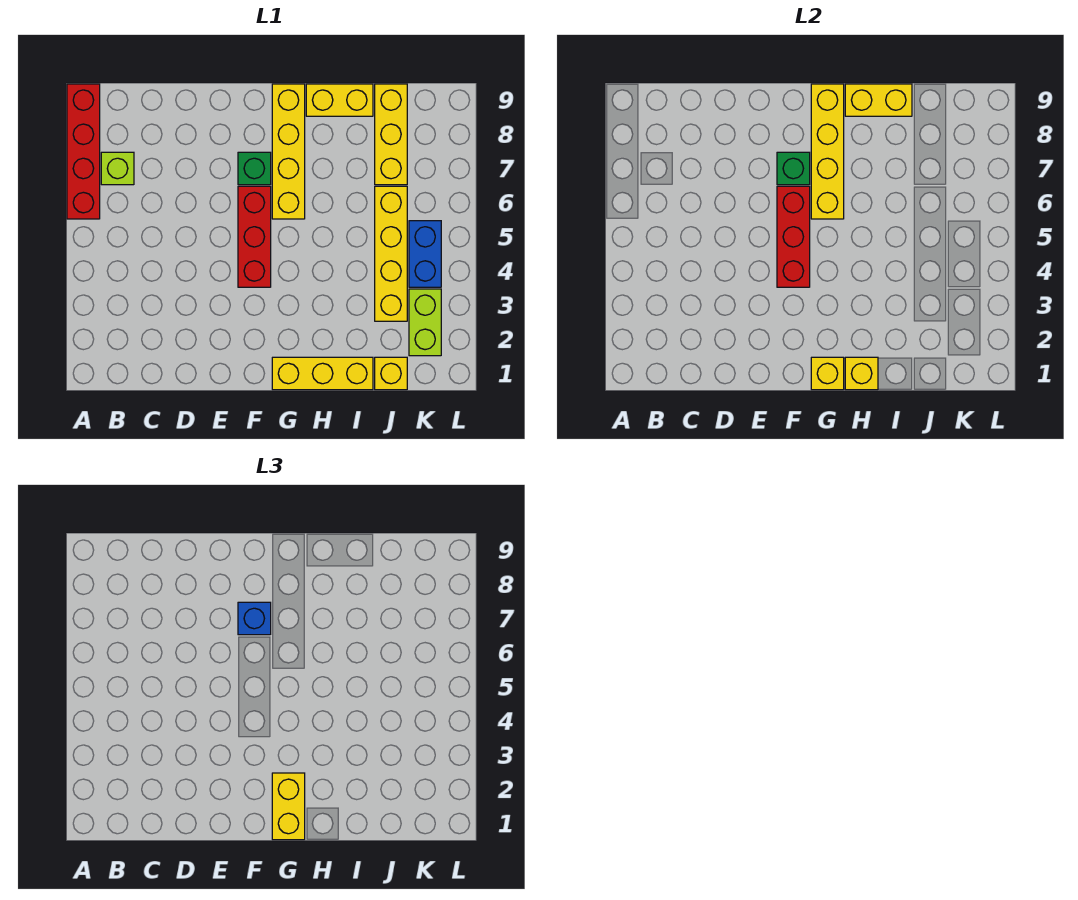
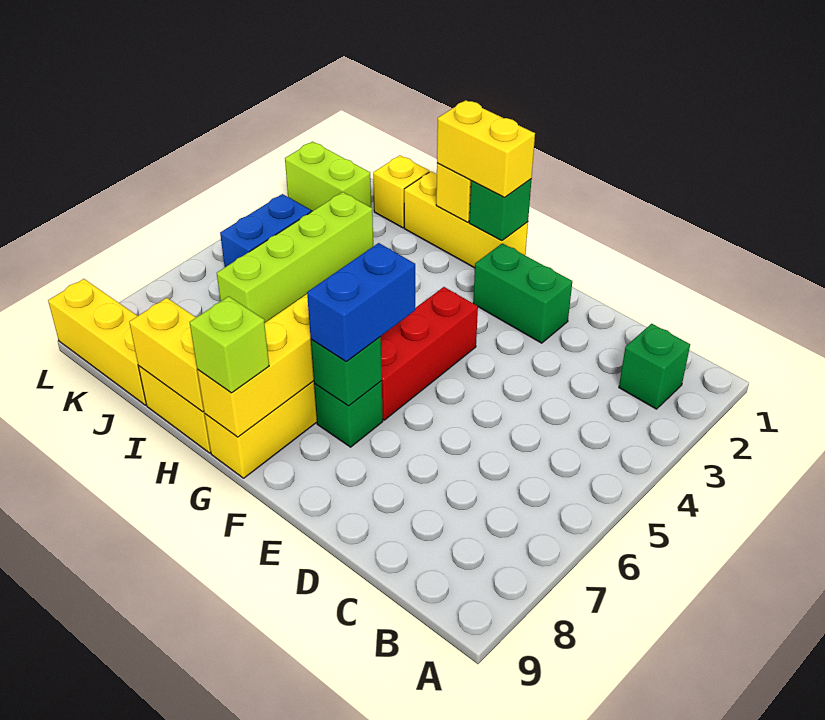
red 1x4 brick [67,84,100,219] -> none
none -> green 1x1 brick [619,324,690,409]
lime 1x1 brick [101,152,134,185] -> lime 1x1 brick moved to [189,296,269,393]
none -> green 1x2 brick [473,243,572,343]
red 1x3 brick [777,186,810,287] -> none
blue 1x1 brick [238,602,271,635] -> blue 1x2 brick [307,243,415,362]
yellow 1x1 brick [811,357,844,390] -> green 1x1 brick [469,179,532,241]
yellow 1x2 brick [272,773,305,840] -> yellow 1x2 brick turned to [437,100,535,197]
yellow 1x4 brick [375,186,407,321] -> lime 1x4 brick [217,192,373,323]
yellow 1x3 brick [375,84,407,185] -> yellow 1x3 brick turned to [48,279,147,405]
lime 1x2 brick [409,289,441,356] -> lime 1x2 brick turned to [285,142,371,211]

